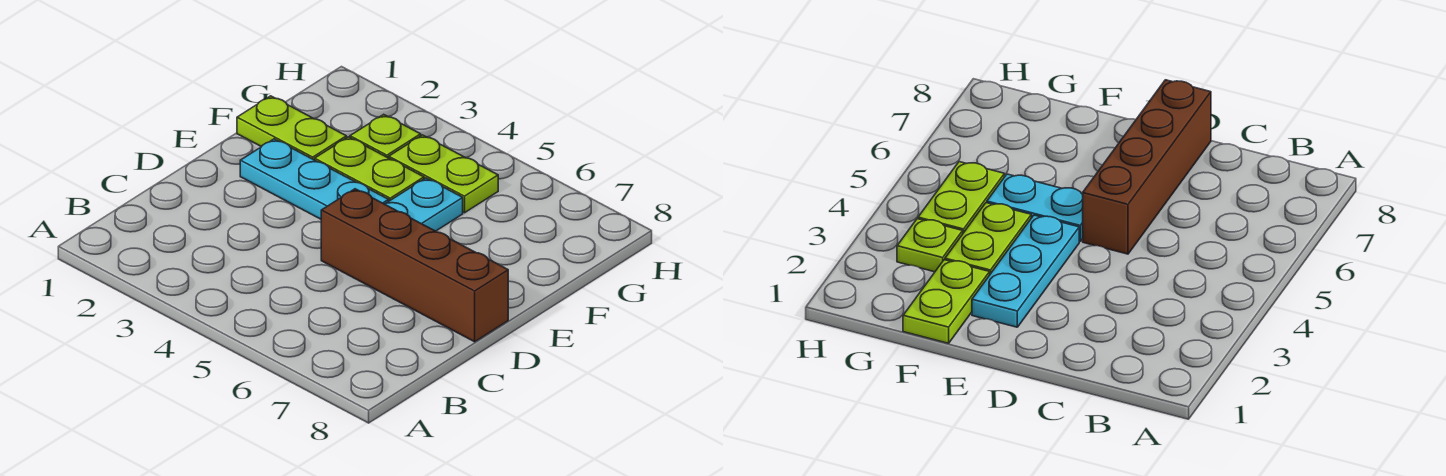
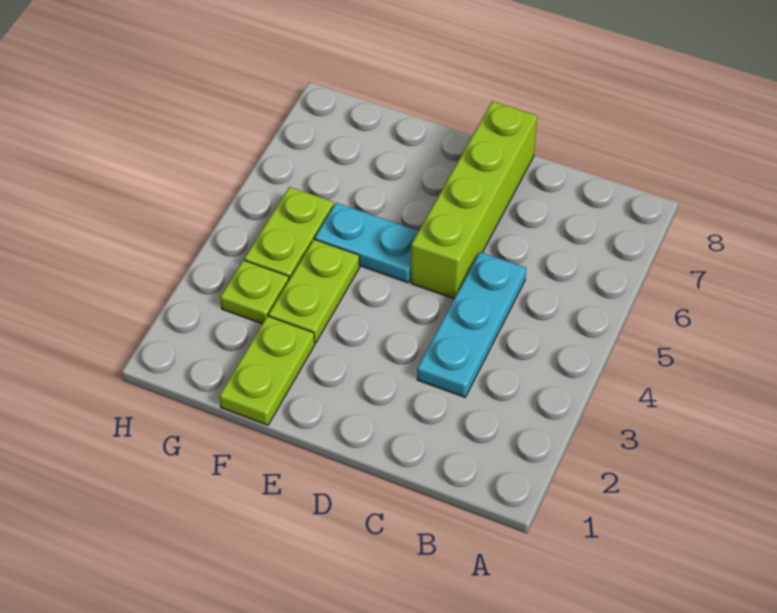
brown 1x4 brick [321,189,508,342] -> lime 1x4 brick [411,101,537,299]
cyan 1x3 plate [240,139,389,219] -> cyan 1x3 plate moved to [417,252,526,397]

